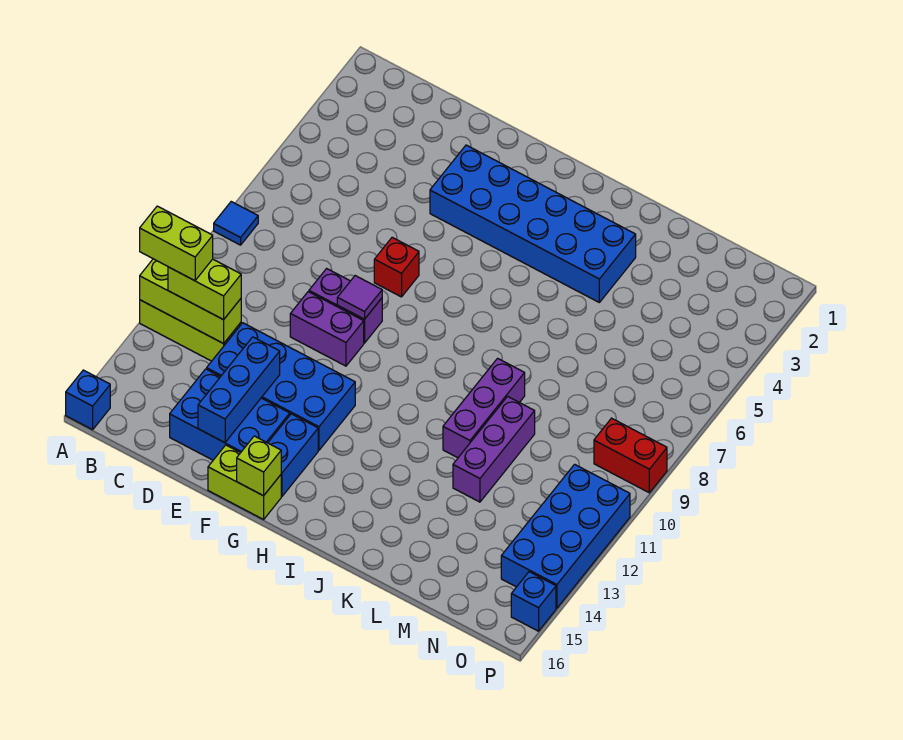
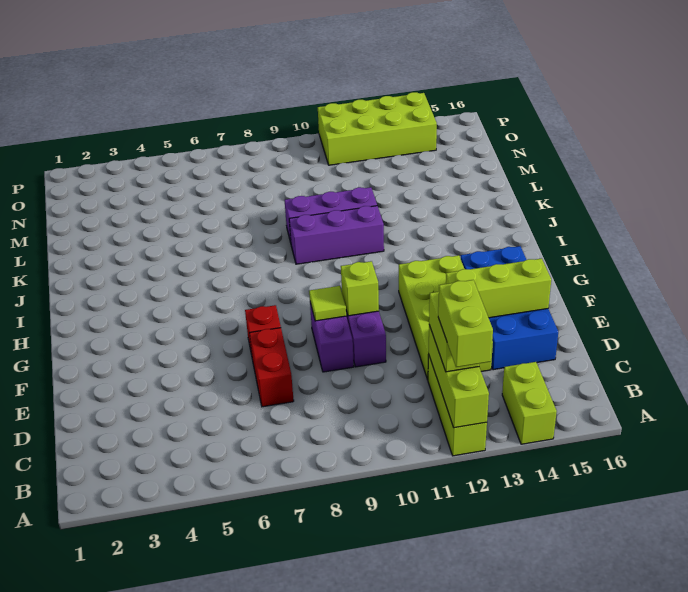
blue 1x1 tile [214,202,258,245] -> none
blue 1x1 brick [66,370,110,430] -> none
blue 2x4 brick [207,323,355,450] -> lime 2x4 brick [399,255,493,380]
blue 1x3 brick [198,337,280,443] -> lime 1x3 brick [446,258,551,318]
blue 2x6 brick [430,145,636,302] -> none
purple 1x1 tile [337,276,382,319] -> lime 1x1 tile [309,286,346,321]
lime 1x2 brick [208,445,281,519] -> lime 1x2 brick moved to [502,362,557,444]
lime 1x1 brick [237,436,281,496] -> lime 1x1 brick moved to [341,261,379,316]
purple 1x3 brick [453,396,535,502] -> purple 1x3 brick moved to [289,206,384,264]
red 1x2 brick [594,418,667,493] -> red 1x2 brick moved to [250,328,294,407]
blue 2x4 brick [501,464,630,608] -> lime 2x4 brick [318,92,437,165]
blue 1x1 brick [511,572,556,631] -> none

